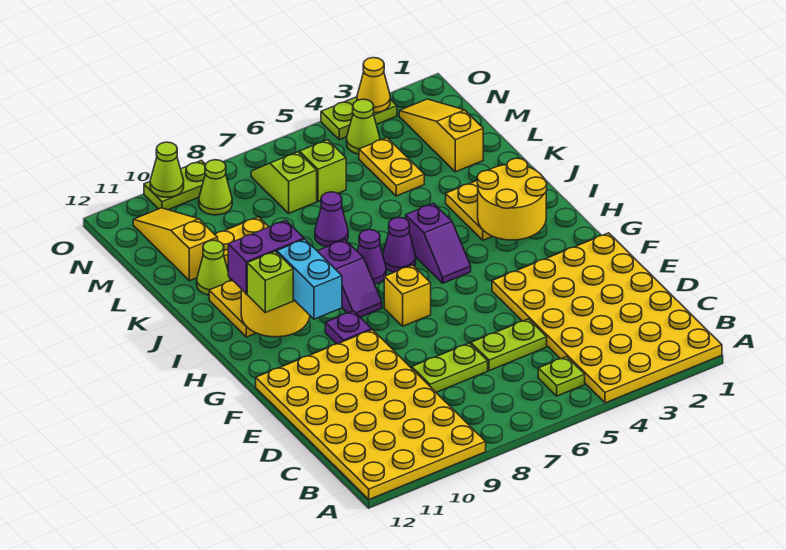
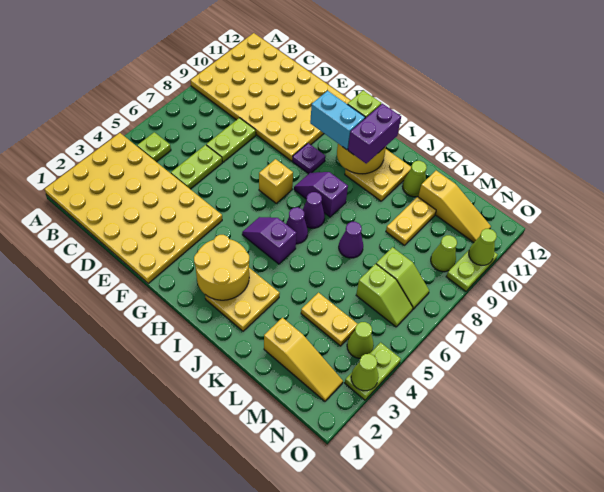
yellow 1x1 cone [357,58,390,113] -> lime 1x1 cone [351,354,379,391]

